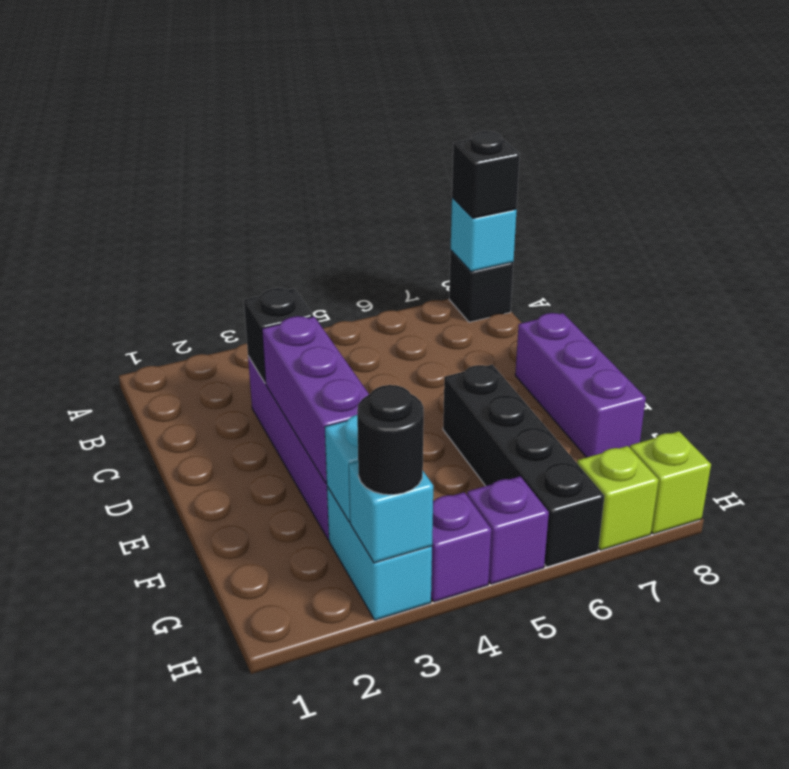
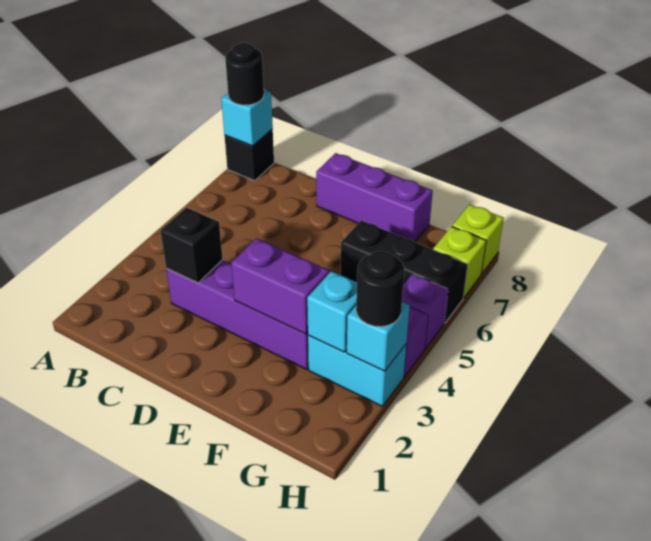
black 1x1 brick [452,131,520,218] -> black 1x1 round brick [225,43,264,105]
purple 1x3 brick [262,316,369,484] -> purple 1x2 brick [231,238,329,334]
black 1x4 brick [443,365,605,567] -> black 1x3 brick [341,221,468,323]

